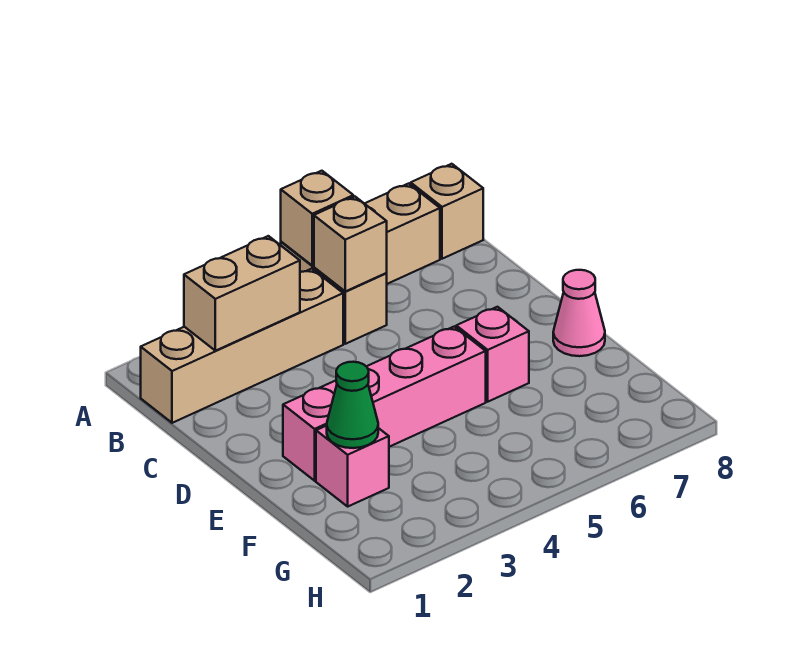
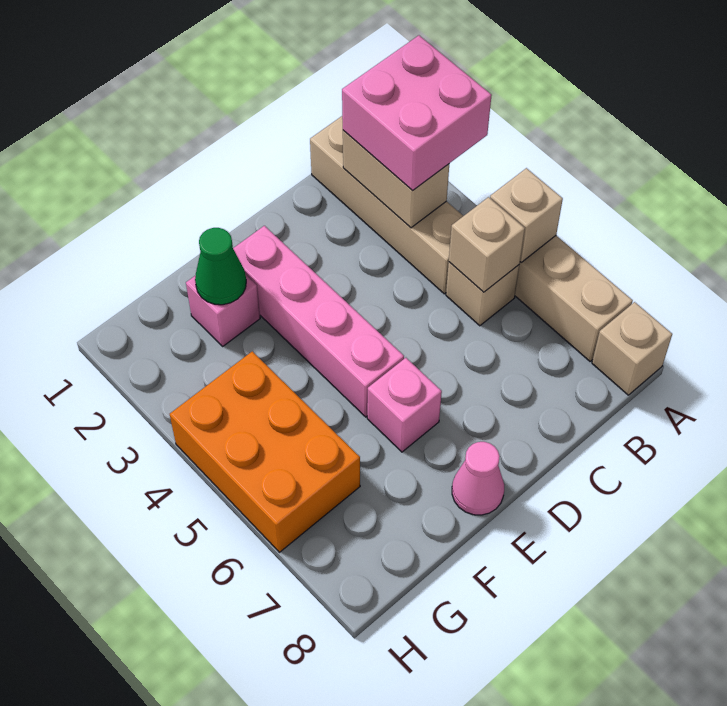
none -> pink 2x2 brick [342,35,492,191]
none -> orange 2x3 brick [170,351,360,552]

